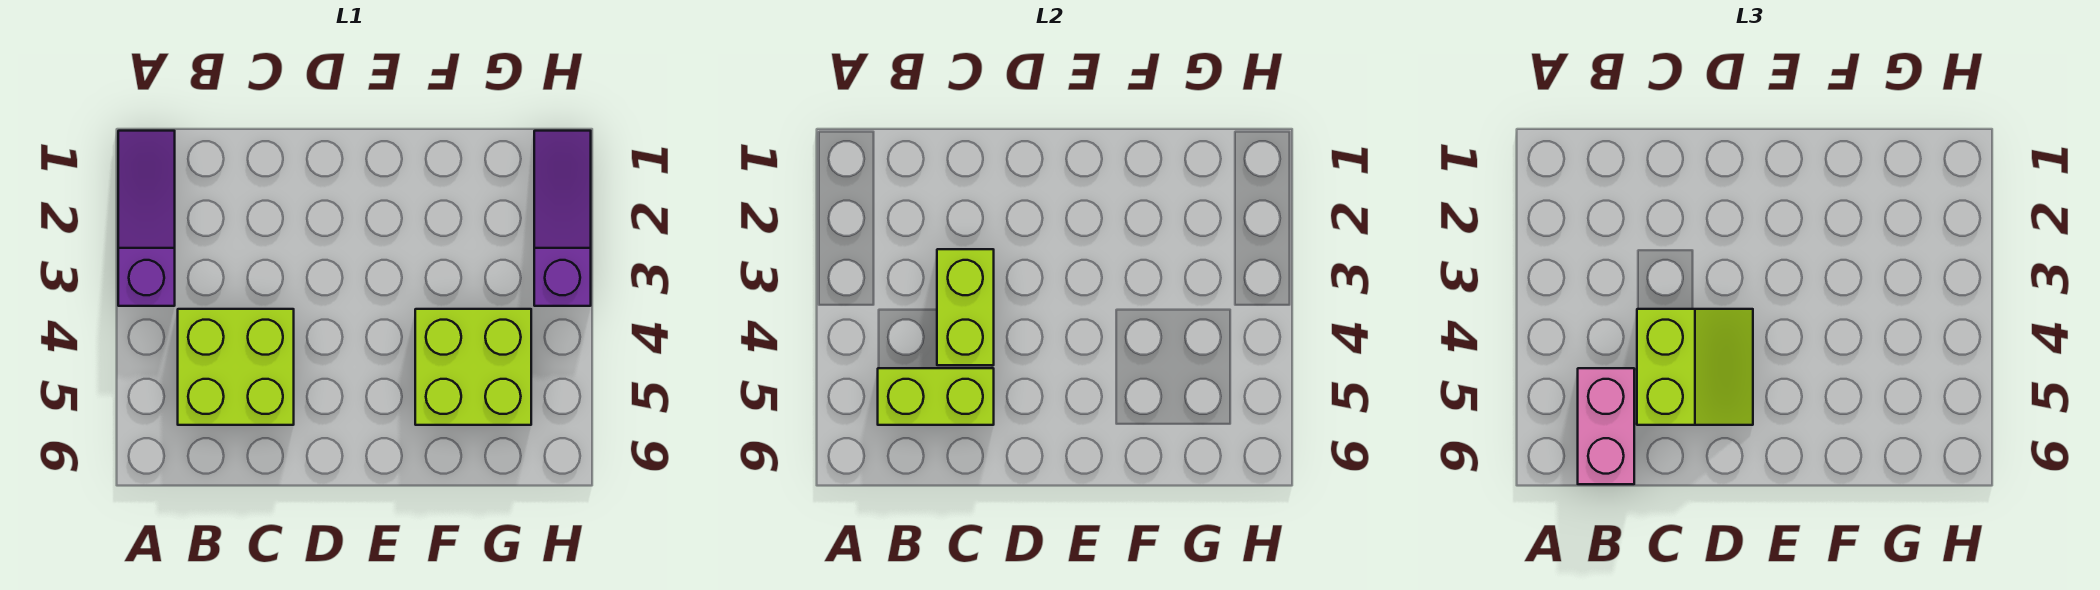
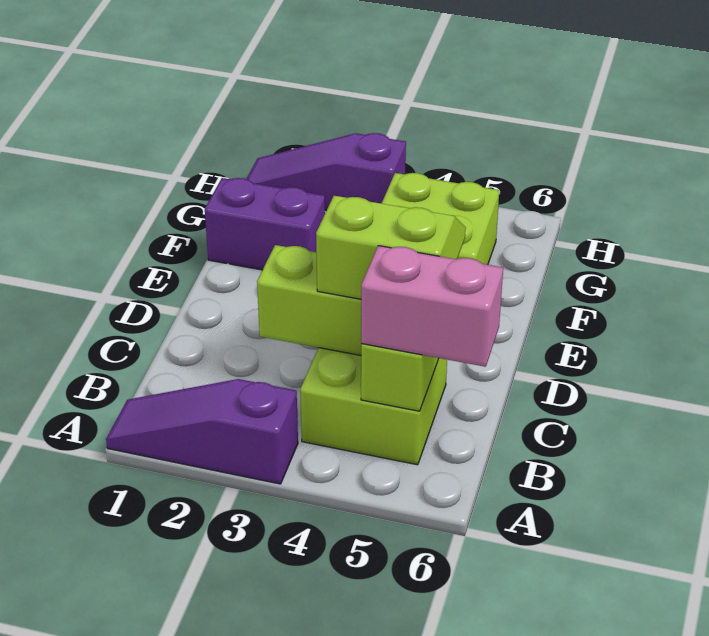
none -> purple 1x2 brick [205,178,325,270]

